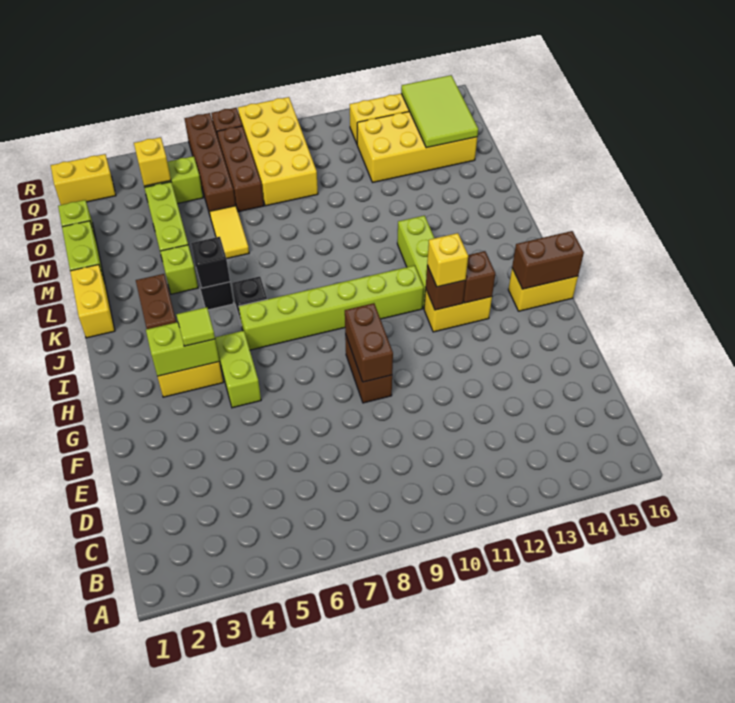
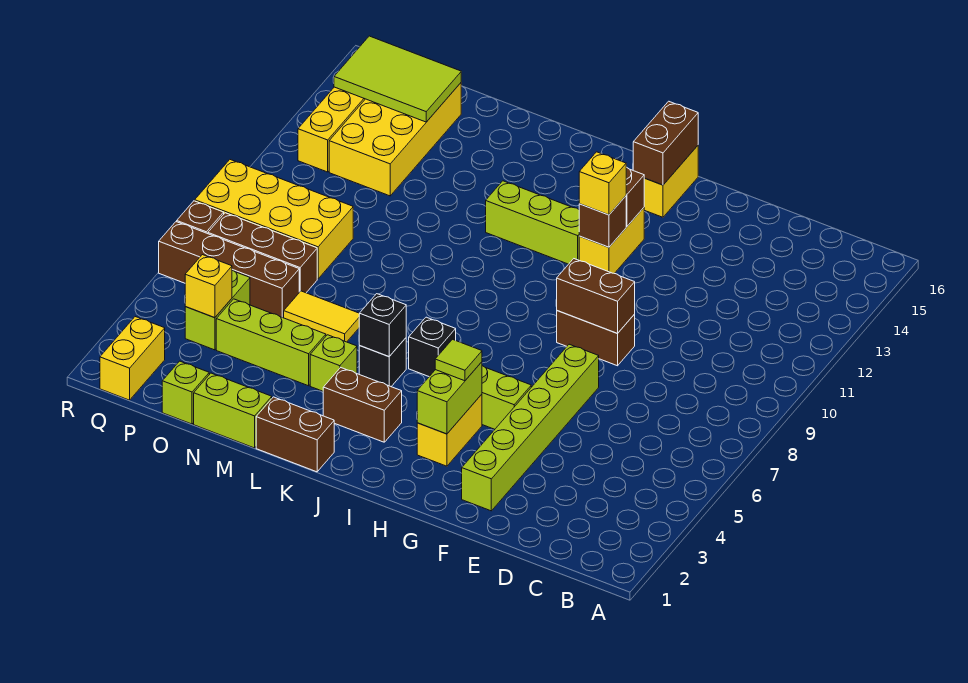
lime 1x6 brick [239,266,424,350] -> lime 1x6 brick moved to [462,344,599,511]
yellow 1x2 brick [70,265,115,338] -> brown 1x2 brick [256,397,334,472]

